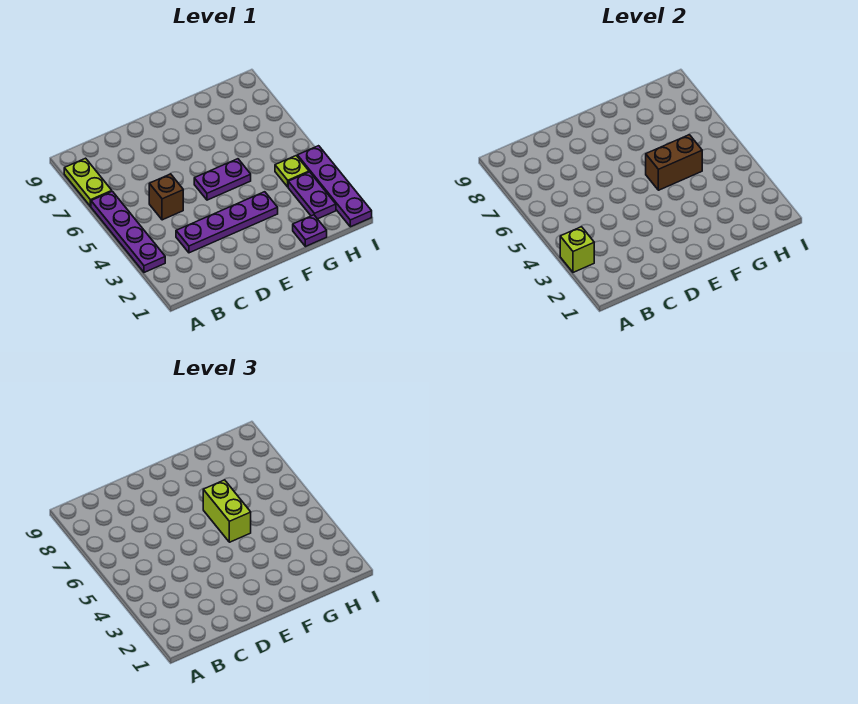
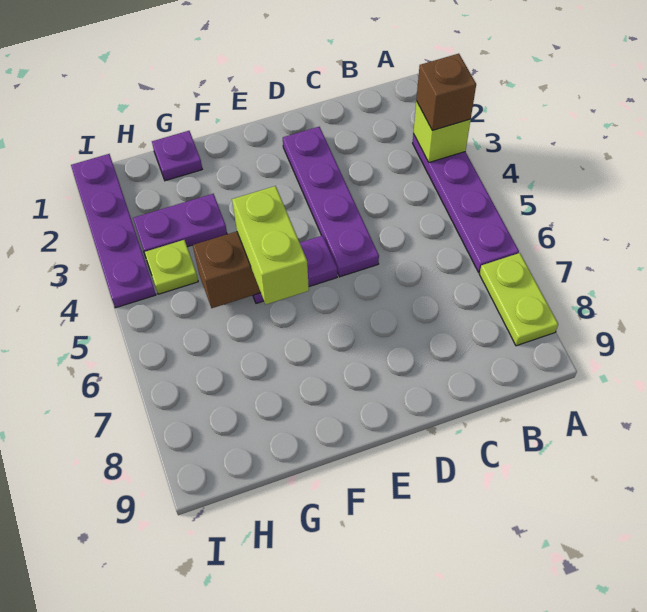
purple 1x4 plate [176,192,278,253] -> purple 1x4 plate turned to [283,127,379,277]
brown 1x1 brick [149,174,183,220] -> brown 1x1 brick moved to [416,54,476,131]
purple 1x2 plate [288,172,336,219] -> purple 1x2 plate turned to [133,194,227,252]

